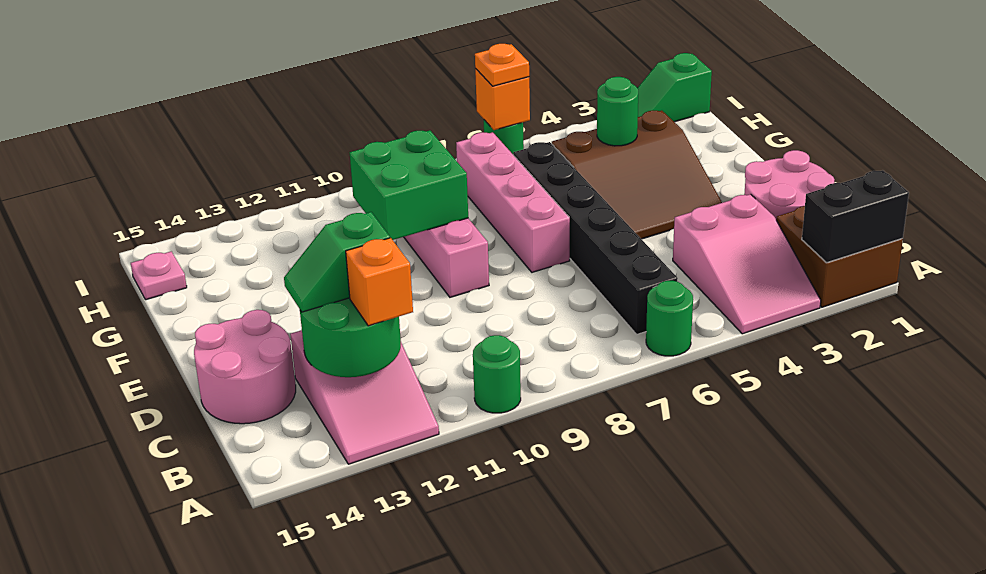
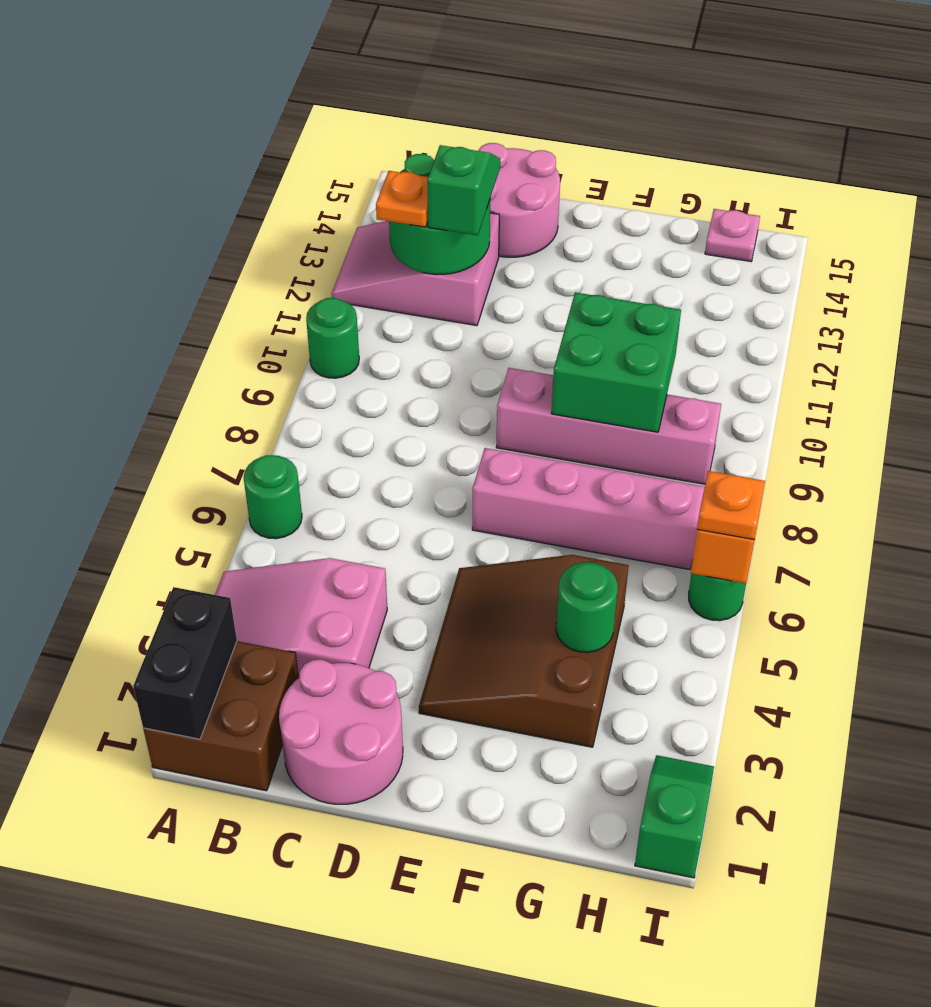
black 1x6 brick [513,142,678,334] -> none
orange 1x1 brick [346,238,413,326] -> orange 1x1 plate [376,171,428,227]

